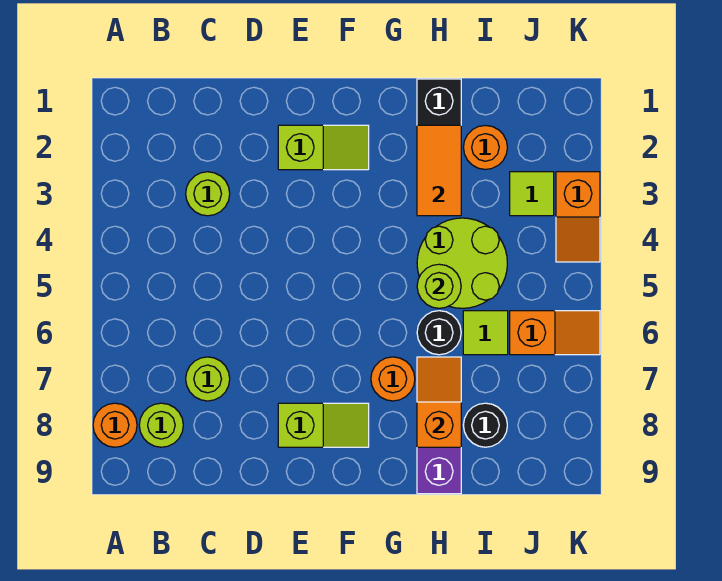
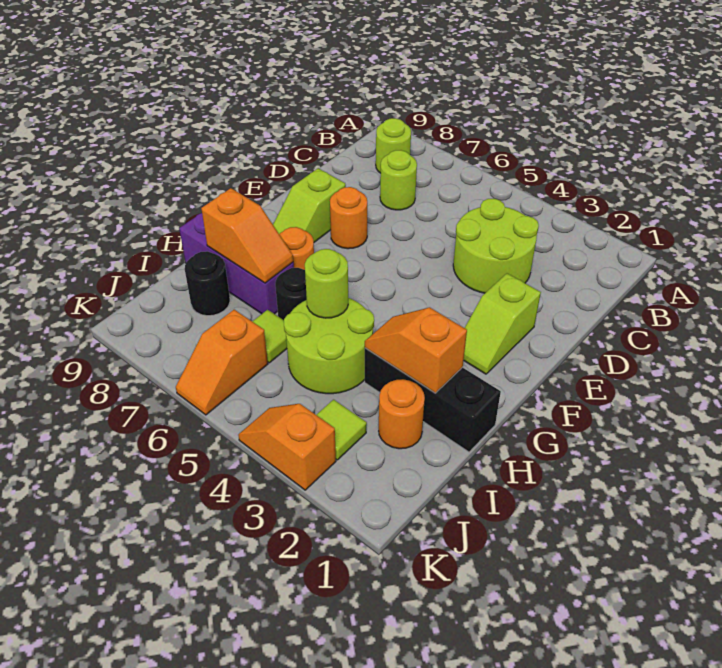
orange 1x1 round brick [93,403,137,447] -> orange 1x1 round brick moved to [330,187,367,249]
lime 1x1 round brick [186,172,230,216] -> lime 2x2 round brick [453,199,539,293]
orange 1x2 tile [417,125,461,216] -> orange 1x2 slope [365,307,467,393]

